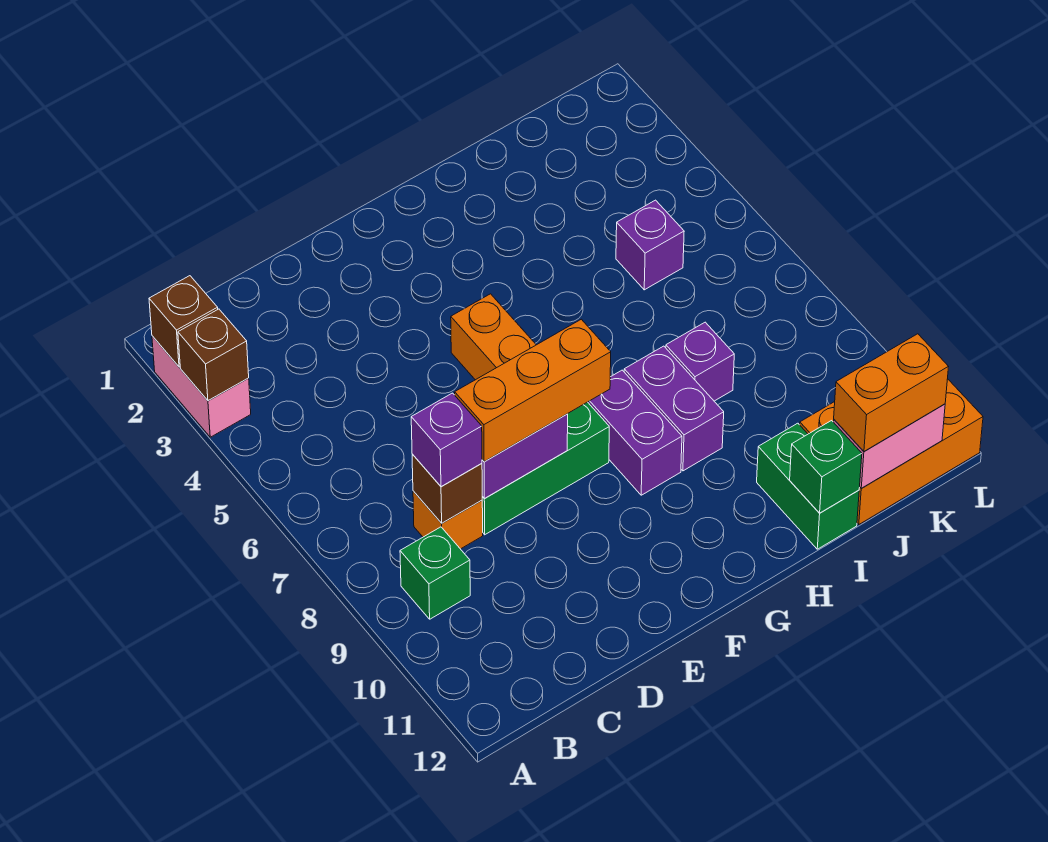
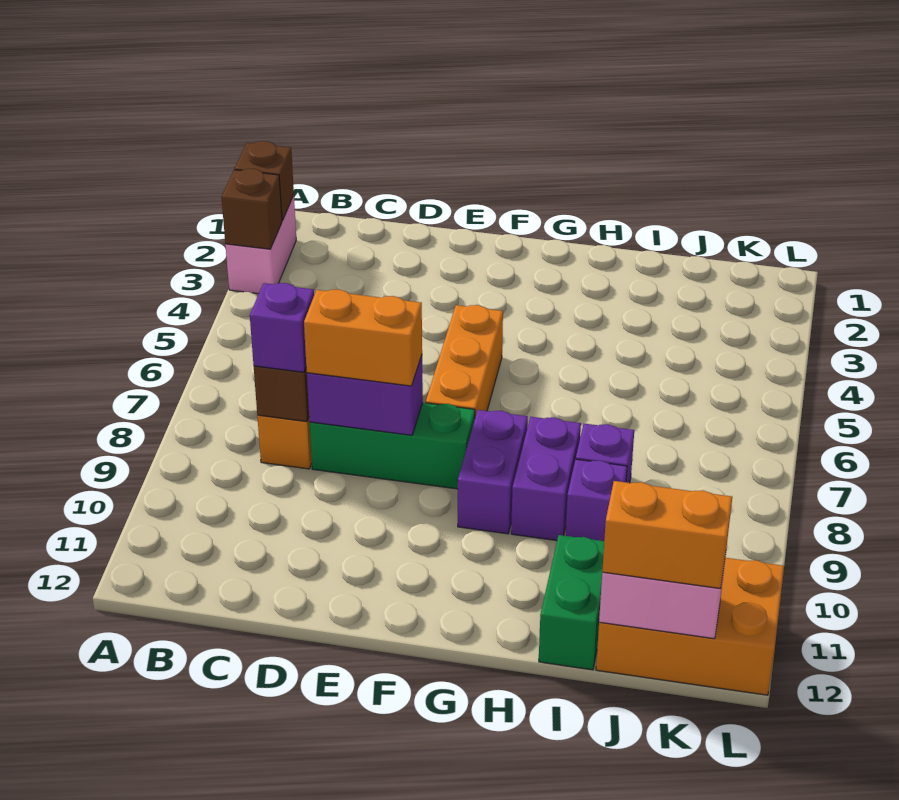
green 1x1 brick [400,527,470,619] -> none
orange 1x3 brick [455,319,611,462] -> orange 1x2 brick [304,289,422,386]
green 1x1 brick [790,421,862,513] -> none
purple 1x1 brick [616,200,684,290] -> purple 1x1 brick moved to [565,459,627,541]

